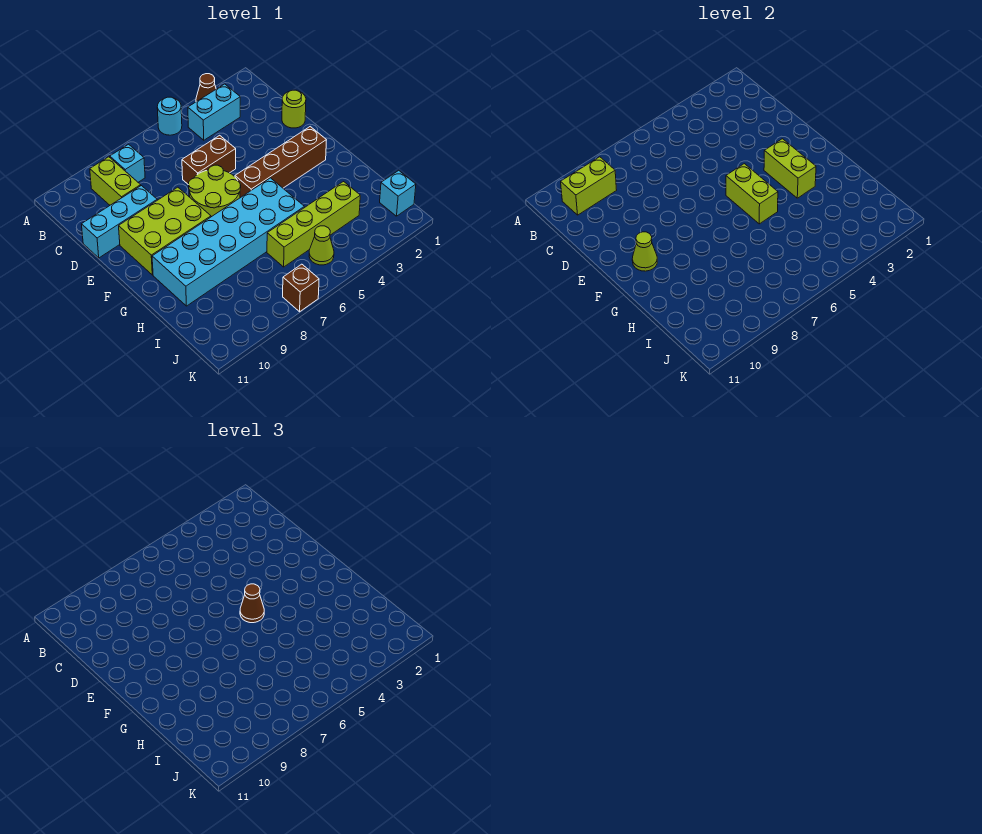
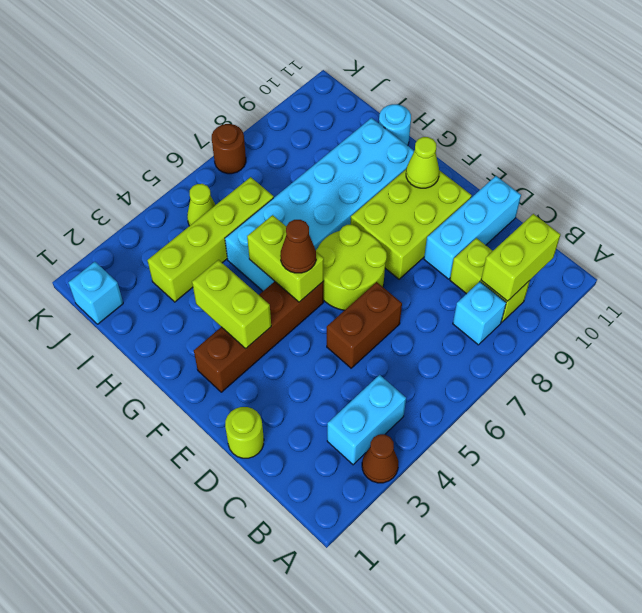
cyan 1x1 round brick [157,97,182,135] -> cyan 1x1 round brick moved to [379,104,411,146]
brown 1x1 brick [283,264,319,312] -> brown 1x1 round brick [212,124,246,174]

